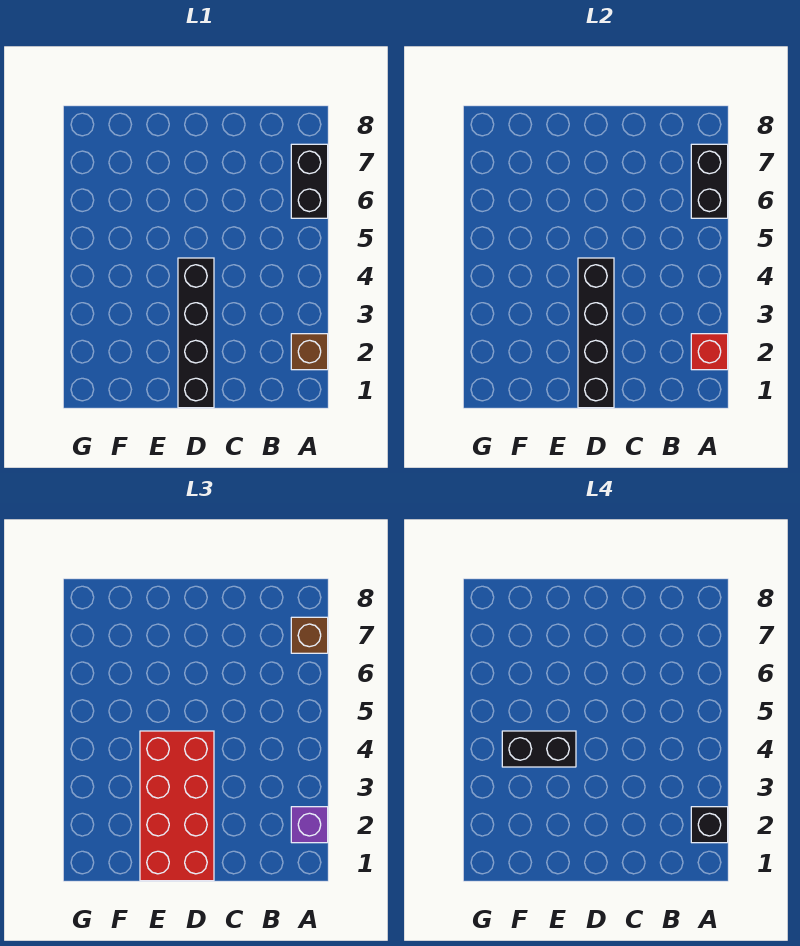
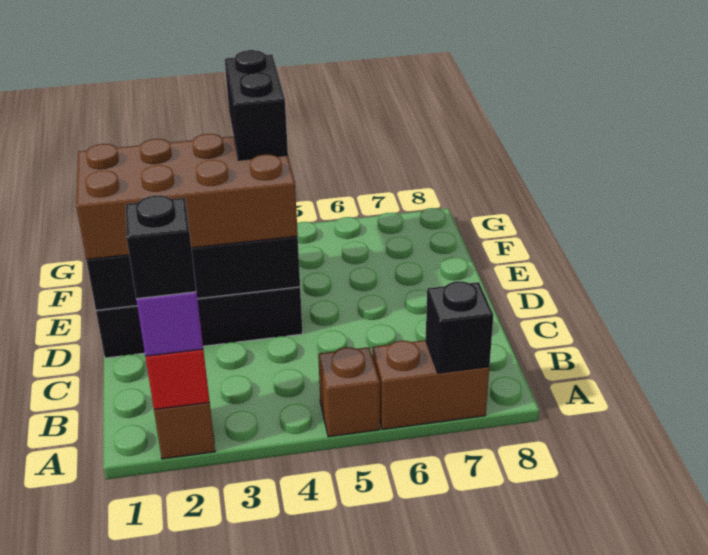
black 1x2 brick [291,144,328,218] -> brown 1x2 brick [372,340,489,430]
black 1x2 brick [691,144,728,218] -> black 1x1 brick [426,281,493,373]
brown 1x1 brick [291,617,328,653] -> brown 1x1 brick moved to [318,347,380,437]
red 2x4 brick [140,731,214,881] -> brown 2x4 brick [76,134,298,259]

